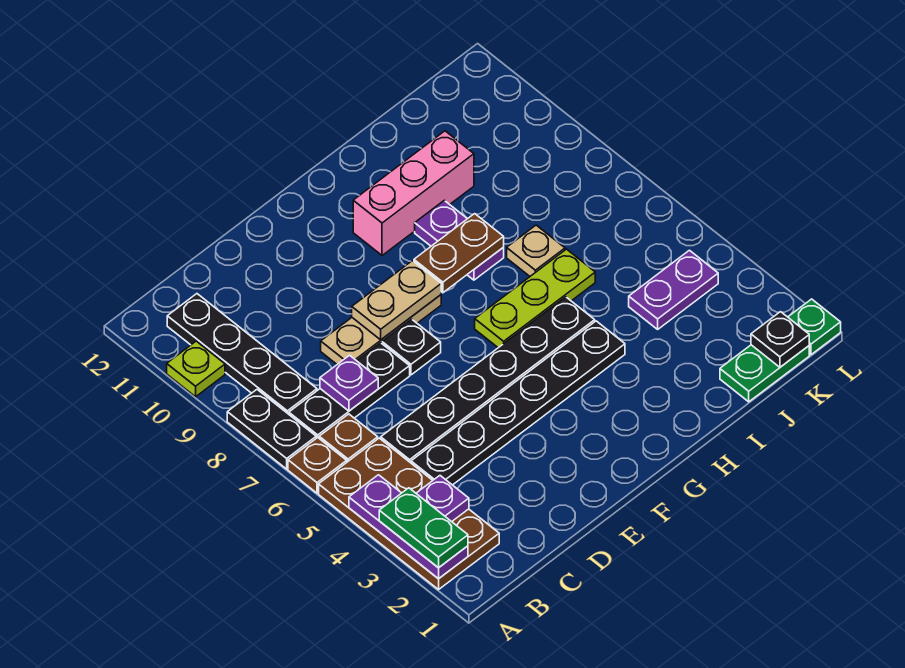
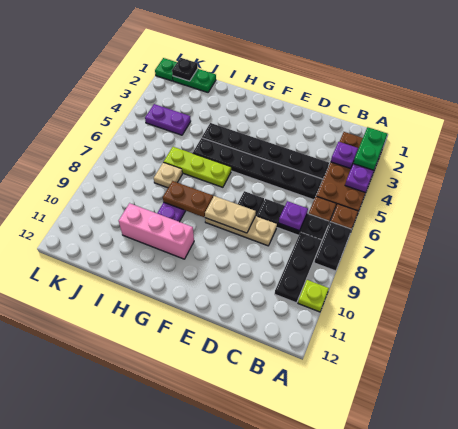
black 1x4 plate [167,294,317,414] -> black 1x3 plate [275,232,321,303]

